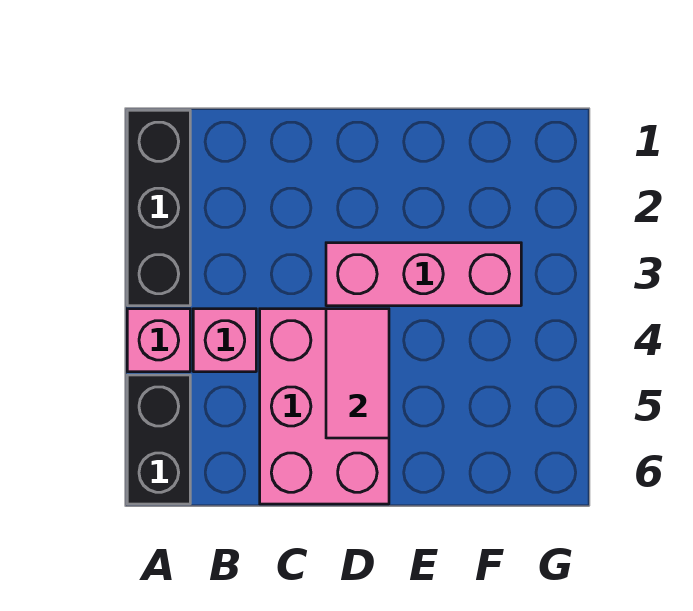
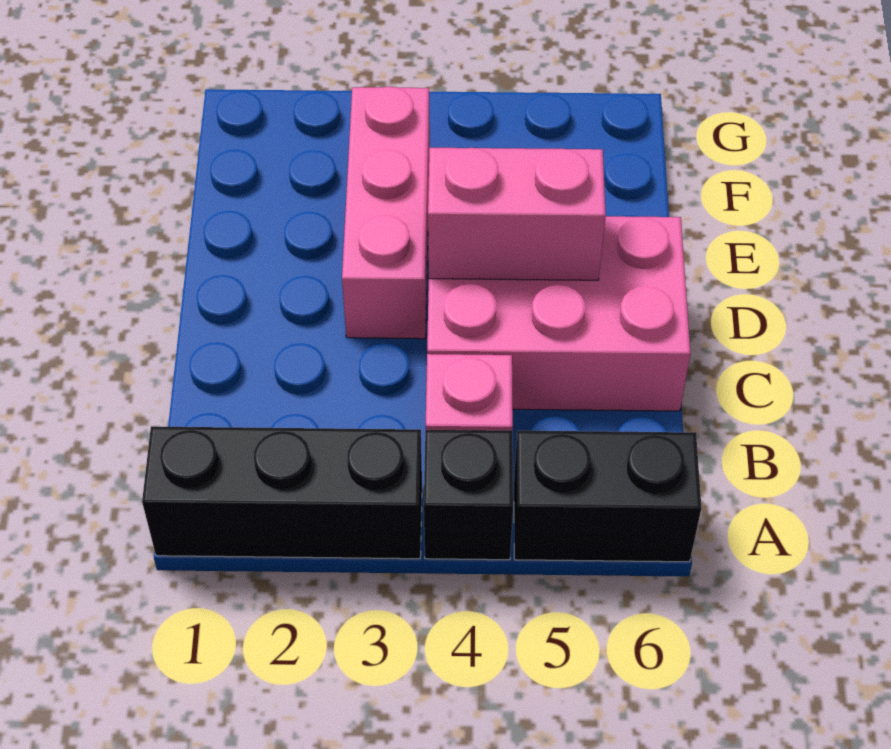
pink 1x1 brick [127,309,190,372] -> black 1x1 brick [424,430,513,560]
pink 1x2 tile [326,309,389,438] -> pink 1x2 brick [428,148,606,280]

